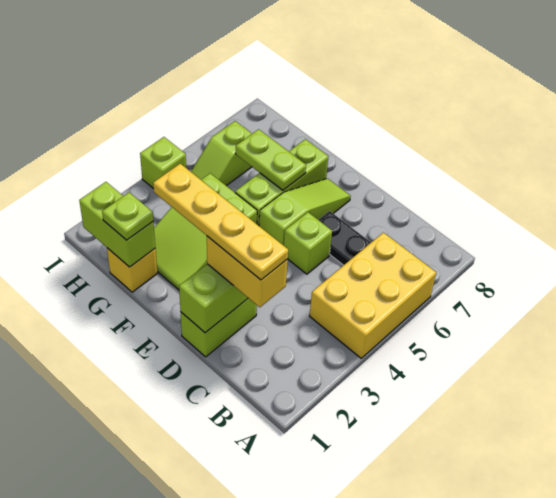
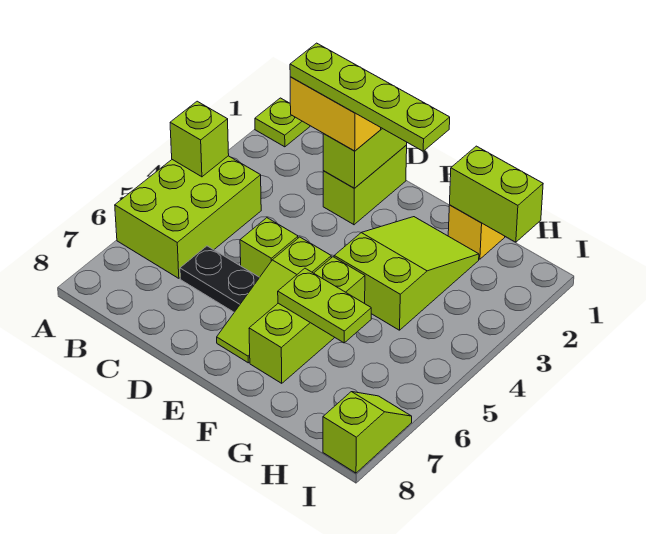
yellow 2x3 brick [310,233,436,358] -> lime 2x3 brick [115,156,261,278]
yellow 1x4 plate [153,164,288,280] -> lime 1x4 plate [290,43,450,151]
lime 1x1 plate [102,192,153,240] -> lime 1x1 plate moved to [255,98,310,147]
lime 1x2 slope [191,121,252,186] -> lime 1x2 slope moved to [323,392,412,473]
lime 1x1 brick [140,137,186,189] -> lime 1x1 brick moved to [170,101,229,177]

